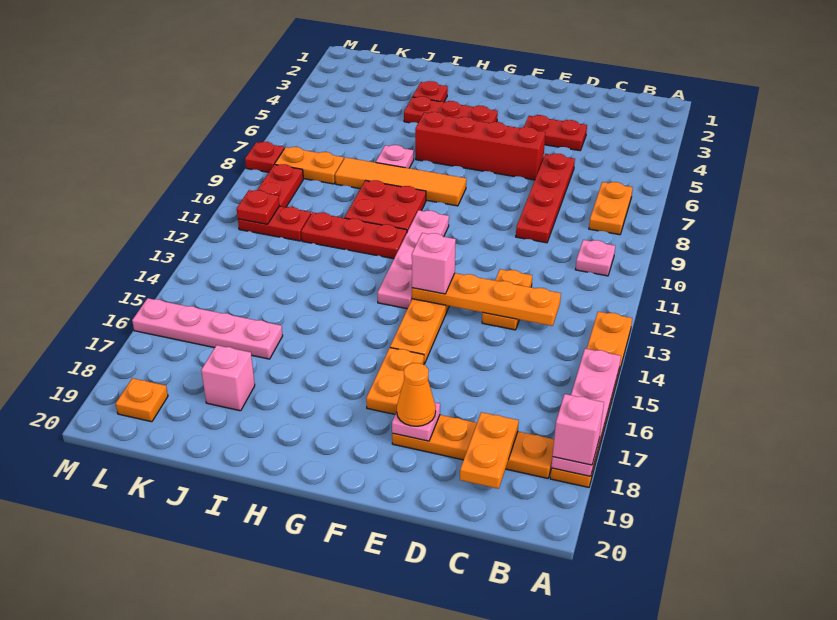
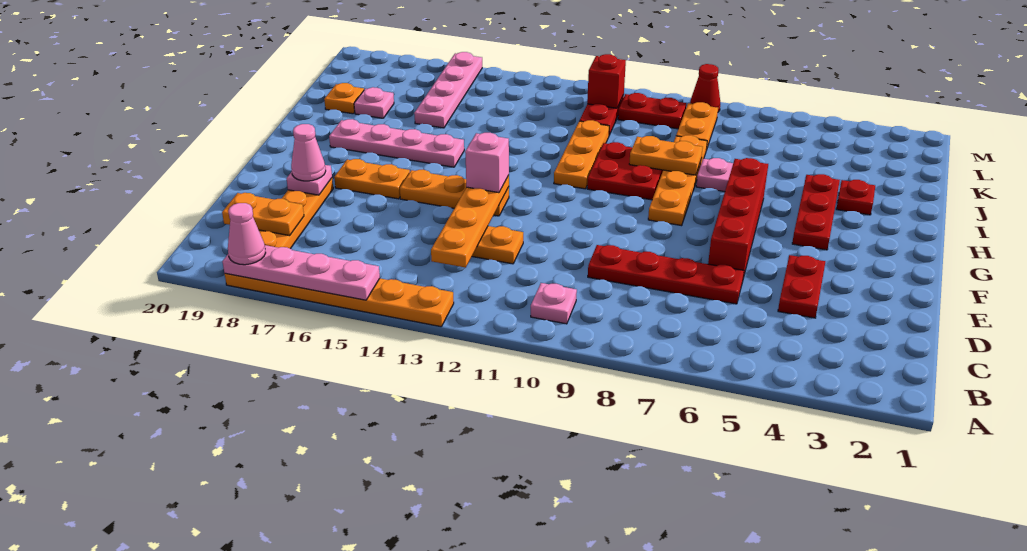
pink 1x1 brick [553,394,604,465] -> pink 1x1 cone [228,203,266,265]
orange 1x2 plate [589,182,633,235] -> orange 1x2 plate moved to [629,136,703,175]
orange 1x1 cone [397,363,436,426] -> pink 1x1 cone [291,124,326,181]
orange 1x4 tile [335,157,466,206] -> orange 1x4 plate [648,135,707,226]
pink 1x4 plate [377,210,449,309] -> pink 1x4 plate moved to [329,119,464,167]
red 1x3 plate [301,212,407,259] -> orange 1x3 plate [554,120,609,189]
pink 1x1 brick [201,345,255,411] -> pink 1x1 plate [354,87,394,118]
red 1x1 plate [237,190,279,224] -> red 1x1 brick [587,54,626,108]
orange 1x1 plate [116,378,168,422] -> orange 1x1 plate moved to [324,83,364,114]
red 1x1 plate [245,142,284,172] -> red 1x1 cone [690,64,720,112]

